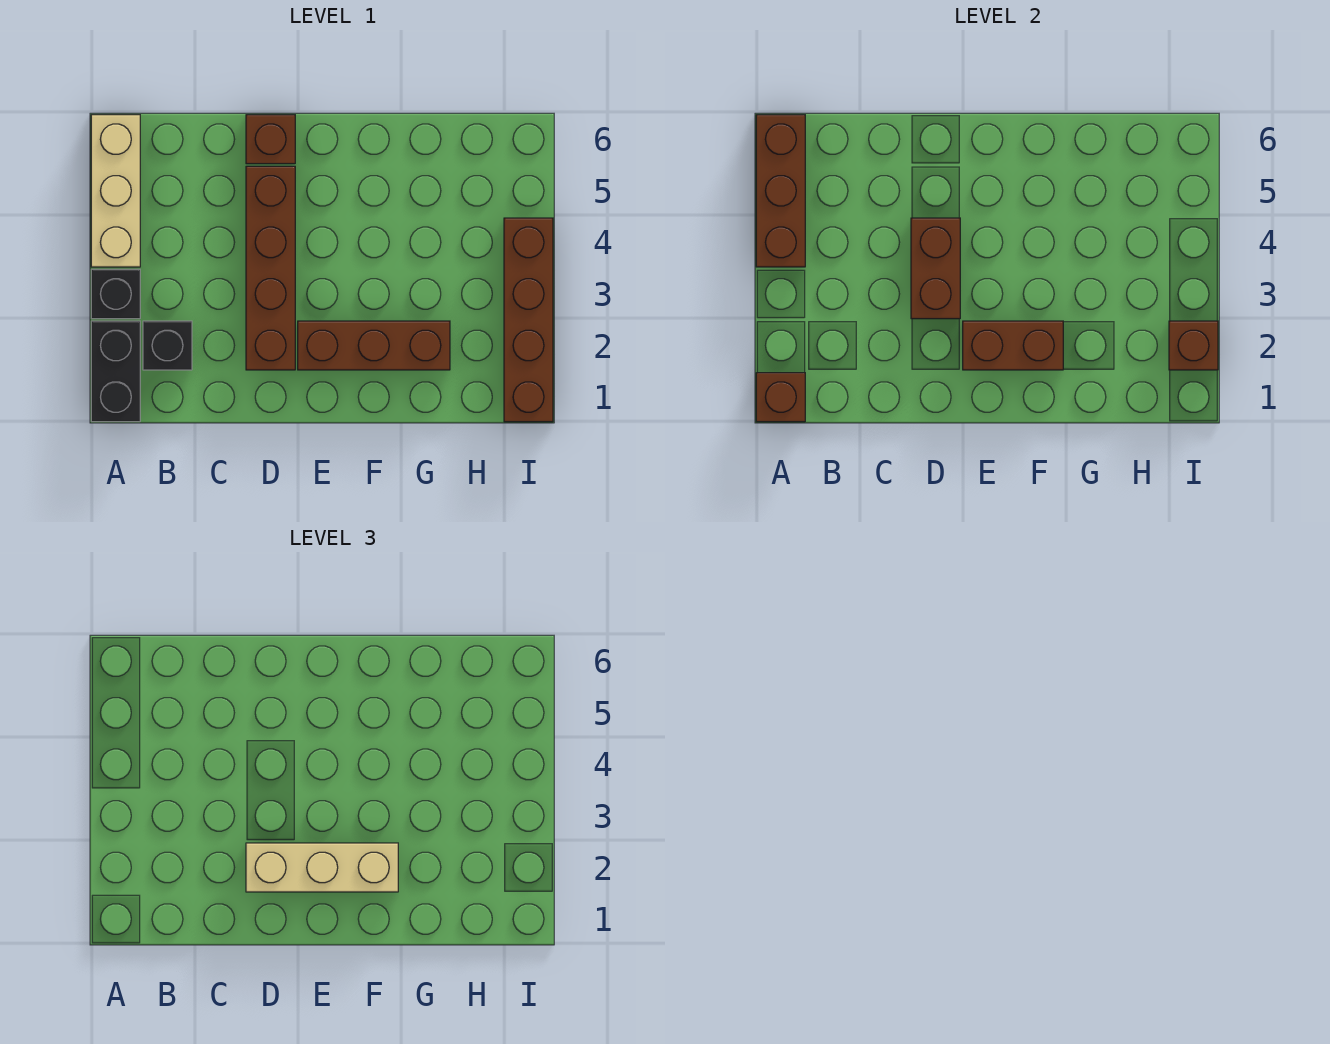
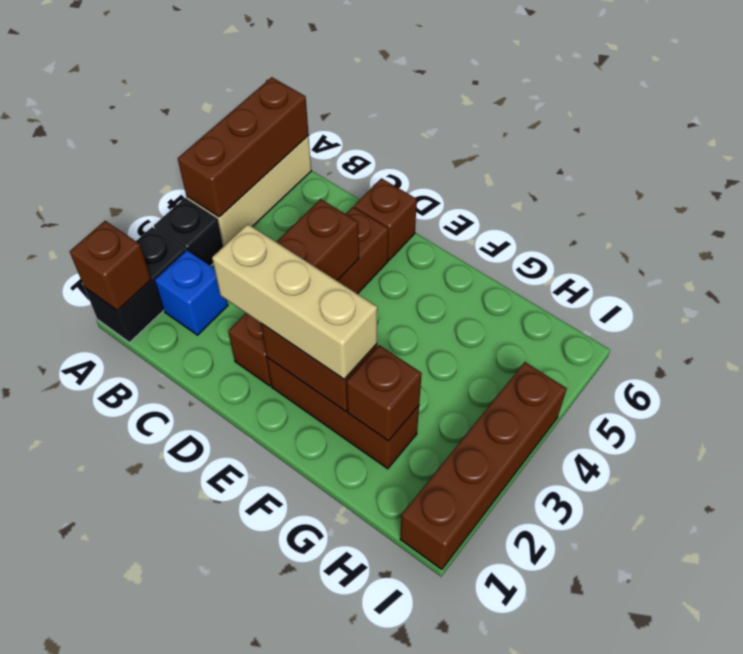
black 1x1 brick [143,321,192,370] -> blue 1x1 brick [155,250,228,335]
brown 1x1 brick [1169,321,1218,370] -> brown 1x1 brick moved to [346,345,422,441]

